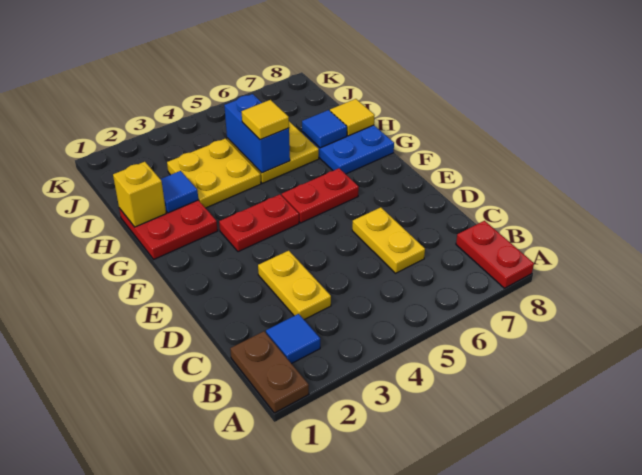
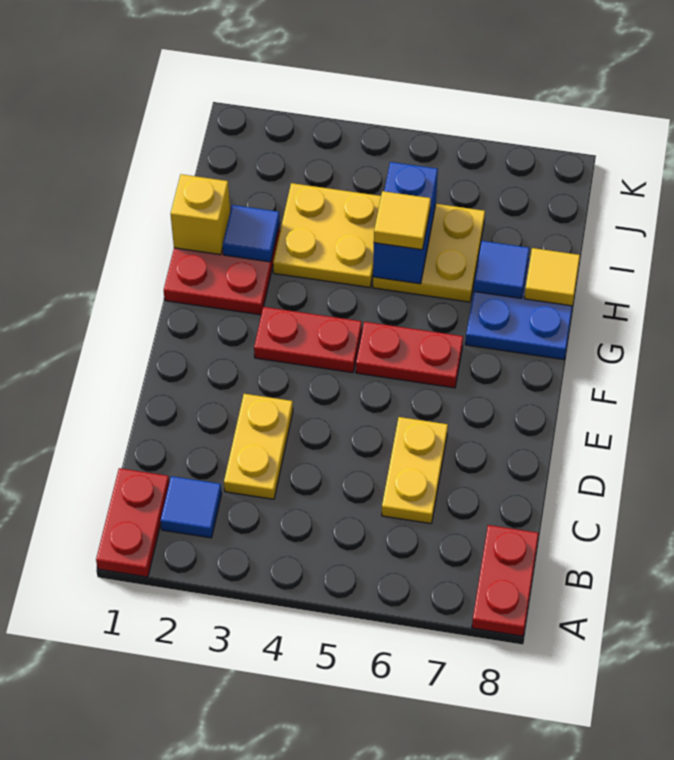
brown 1x2 plate [230,331,309,413] -> red 1x2 plate [96,468,169,577]

